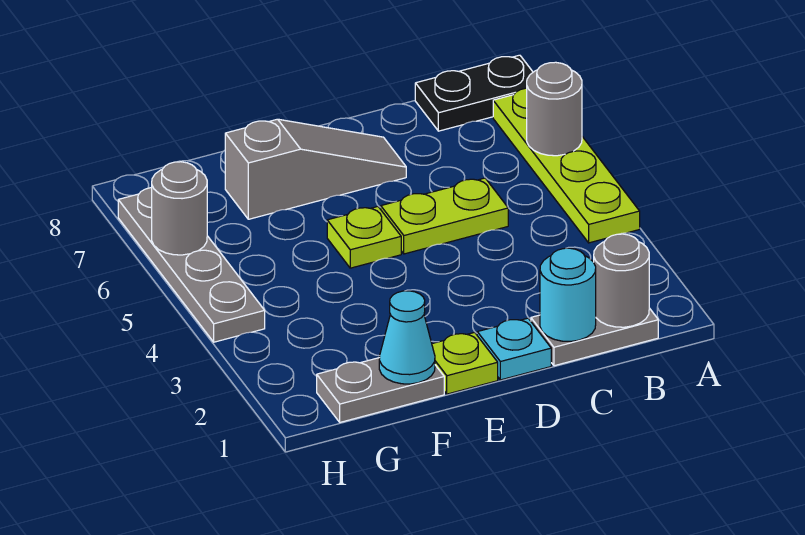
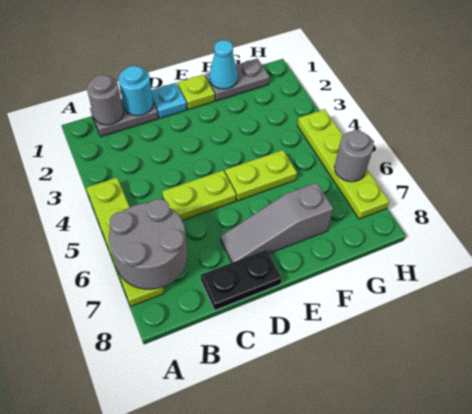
grey 1x1 round brick [527,62,582,156] -> grey 2x2 round brick [109,199,187,289]
black 1x2 plate [415,55,533,131] -> black 1x2 plate moved to [201,250,282,310]
lime 1x1 plate [327,207,401,268] -> lime 1x2 plate [225,150,297,201]
grey 1x4 plate [118,188,265,342] -> lime 1x4 plate [297,109,389,219]

